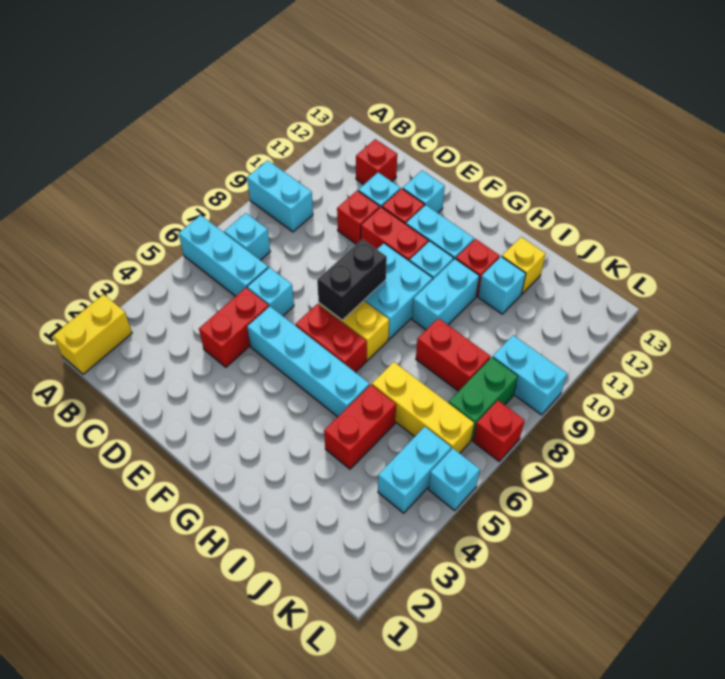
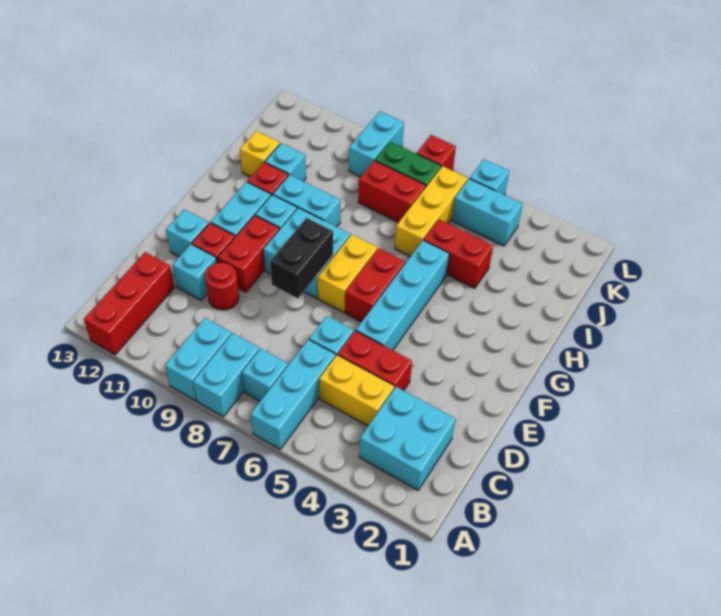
yellow 1x2 brick [53,294,132,374] -> yellow 1x2 brick moved to [319,355,394,426]
none -> cyan 1x2 brick [193,333,260,417]
none -> cyan 2x2 brick [359,387,455,490]
red 1x1 brick [356,139,397,184] -> red 1x3 brick [84,252,174,355]
red 1x1 brick [337,190,380,244] -> red 1x1 round brick [205,263,239,310]
black 1x2 brick [317,239,387,320] -> black 1x2 brick turned to [270,218,333,298]
red 1x2 brick [416,318,490,391] -> red 1x2 brick turned to [358,161,426,222]

